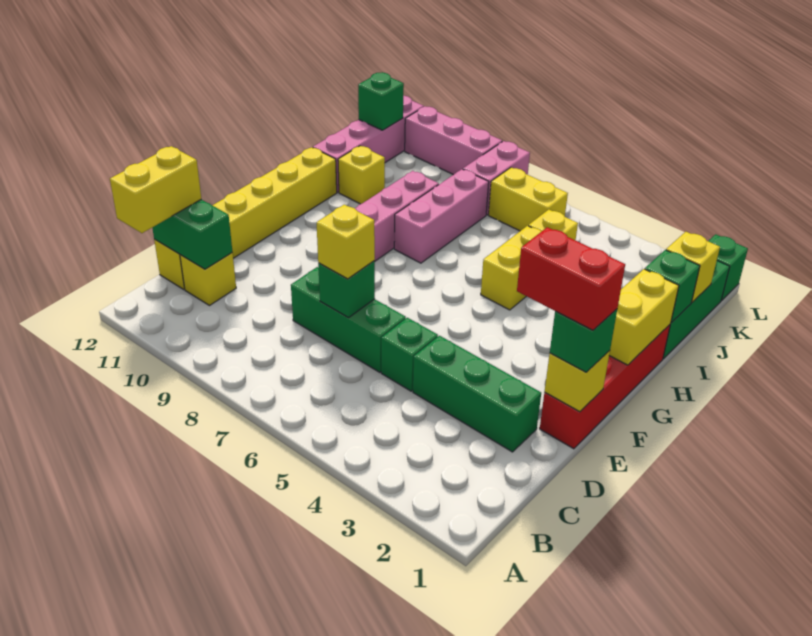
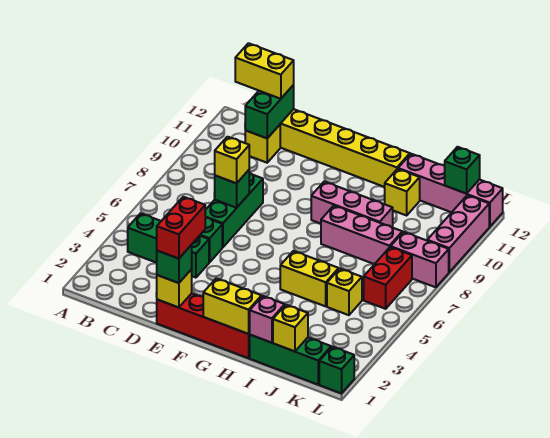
green 1x3 brick [413,336,541,452] -> green 1x3 brick turned to [128,213,209,278]
green 1x1 brick [645,250,700,323] -> pink 1x1 brick [250,296,285,343]
yellow 1x2 brick [489,167,568,231] -> red 1x2 brick [364,247,412,309]

